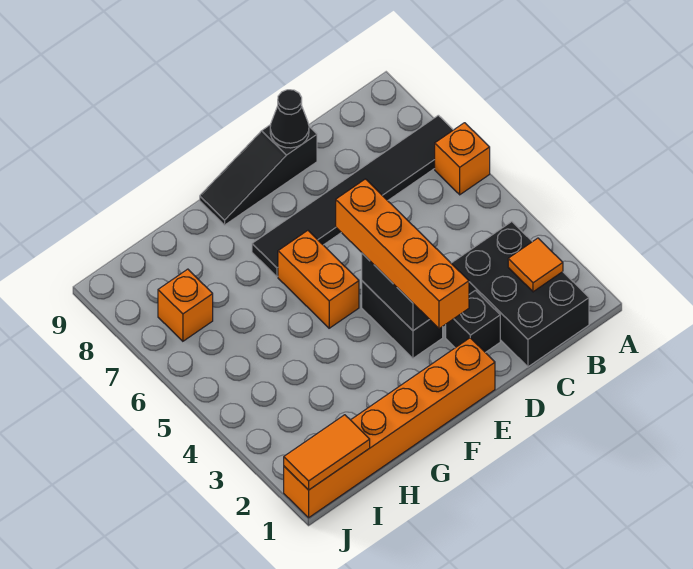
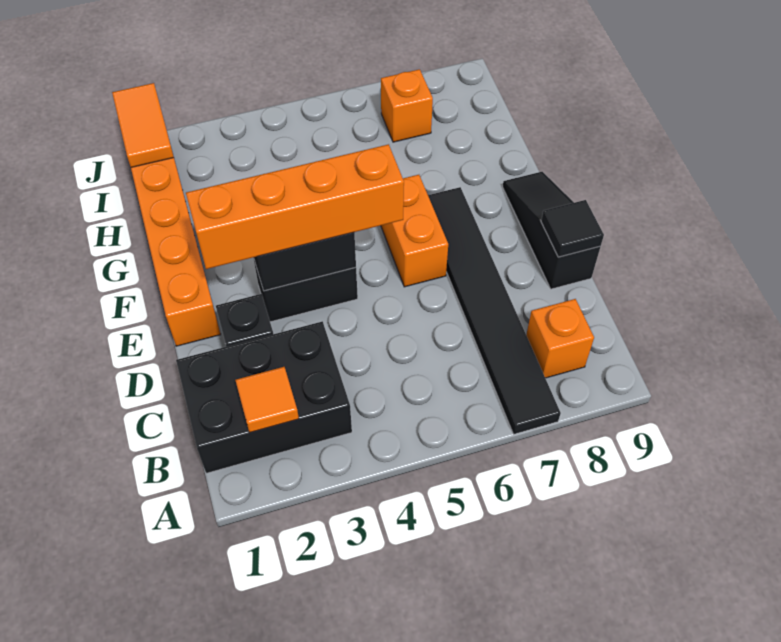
orange 1x1 brick [435,123,490,195] -> orange 1x1 brick moved to [526,299,594,378]
black 1x1 cone [270,90,309,148] -> black 1x1 tile [541,200,604,257]
orange 1x2 brick [278,231,359,328] -> orange 1x2 brick turned to [381,175,448,287]

